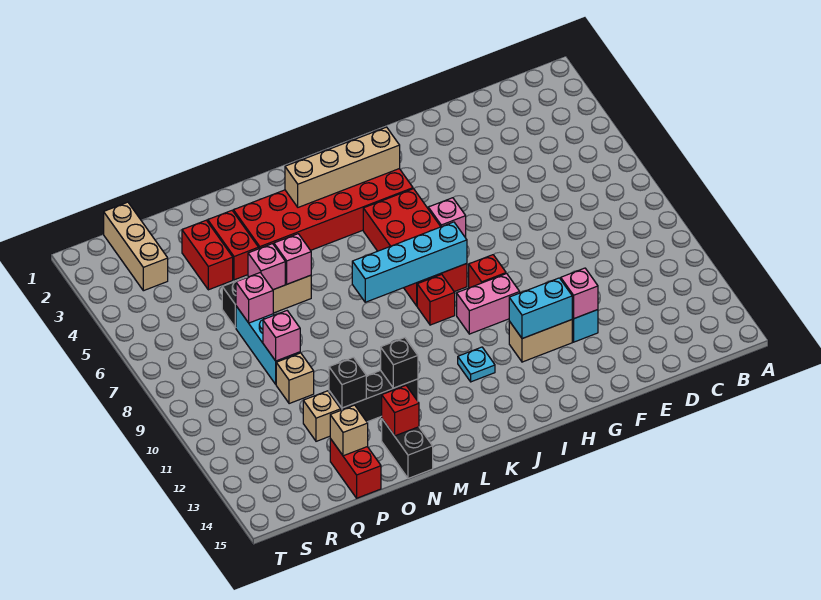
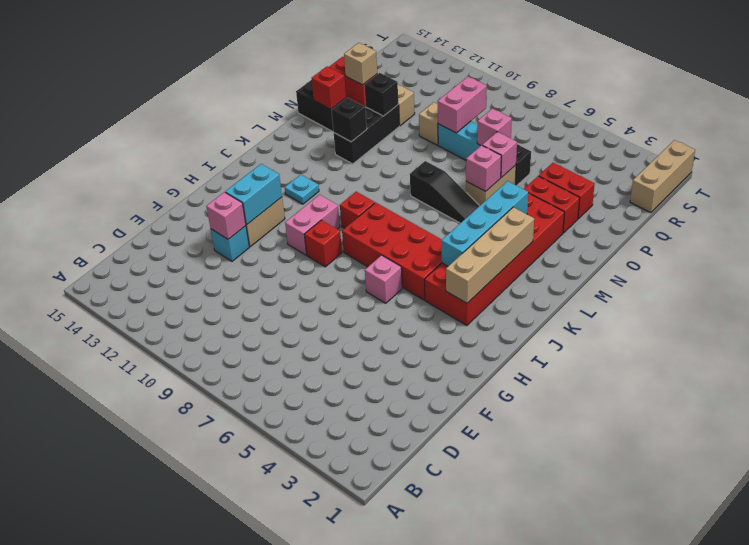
cyan 1x4 brick [352,222,467,302] -> cyan 1x4 brick moved to [442,181,528,266]
none -> black 1x3 slope [410,161,479,223]
pink 1x1 brick [263,311,300,361] -> pink 1x2 brick [438,76,487,133]
tan 1x3 brick [104,202,168,291] -> tan 1x3 brick turned to [630,140,695,213]

